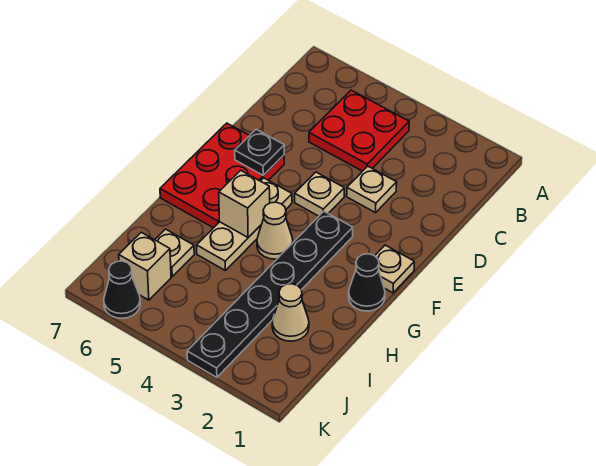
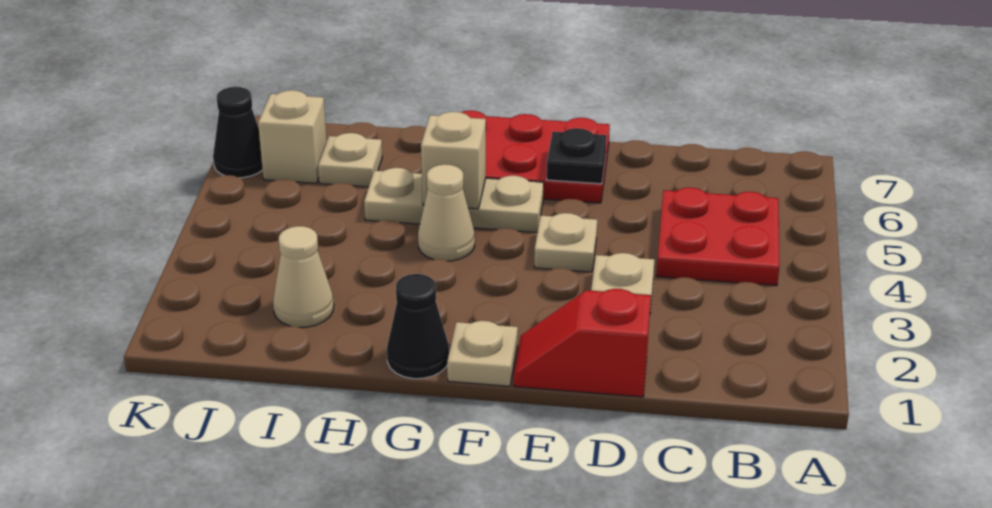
none -> red 1x2 slope [514,289,651,397]
black 1x6 plate [187,211,353,377] -> none

